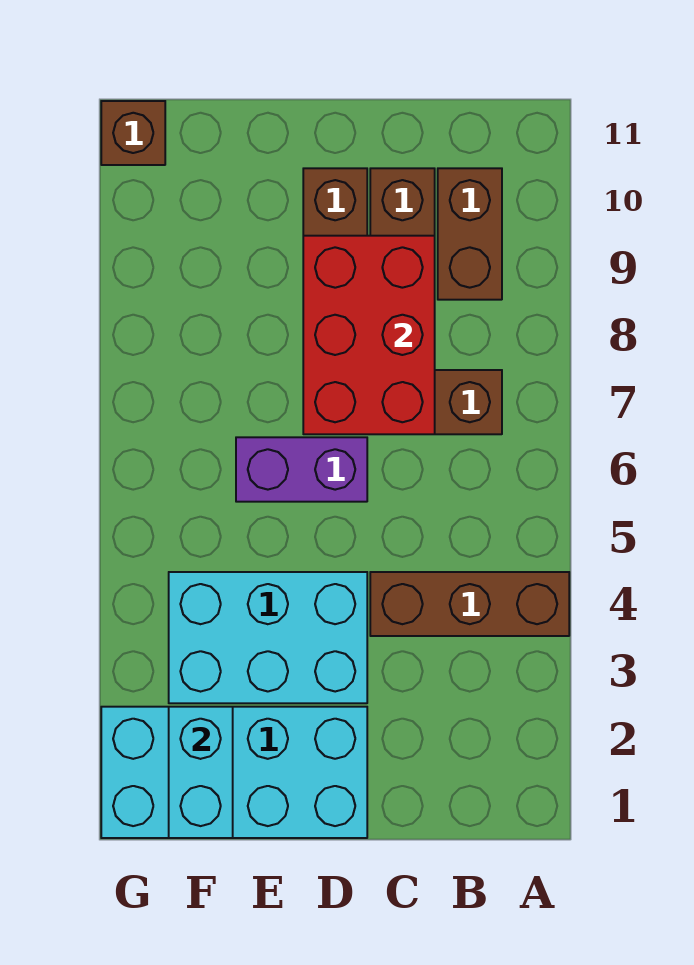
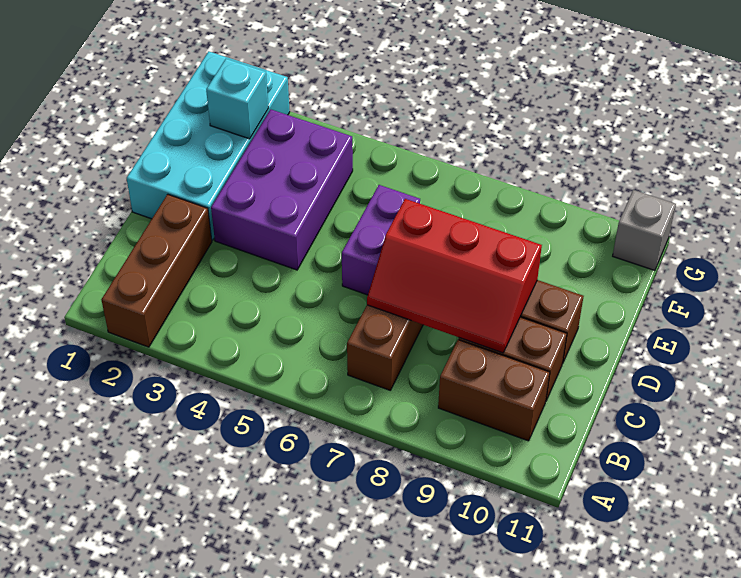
brown 1x3 brick [370,572,569,636] -> brown 1x3 brick moved to [102,194,212,347]
red 2x3 brick [303,236,435,434] -> red 2x3 slope [367,199,542,353]
cyan 2x3 brick [169,572,367,703] -> purple 2x3 brick [211,110,353,270]
cyan 1x2 brick [169,707,233,838] -> cyan 1x1 brick [206,59,268,139]
brown 1x1 brick [101,101,165,165] -> grey 1x1 brick [613,190,676,271]

